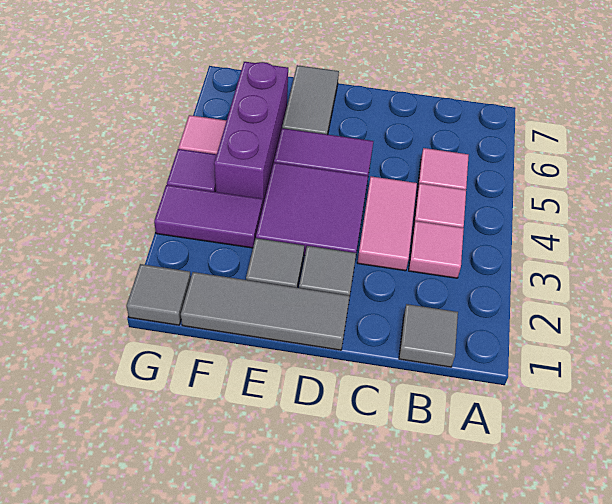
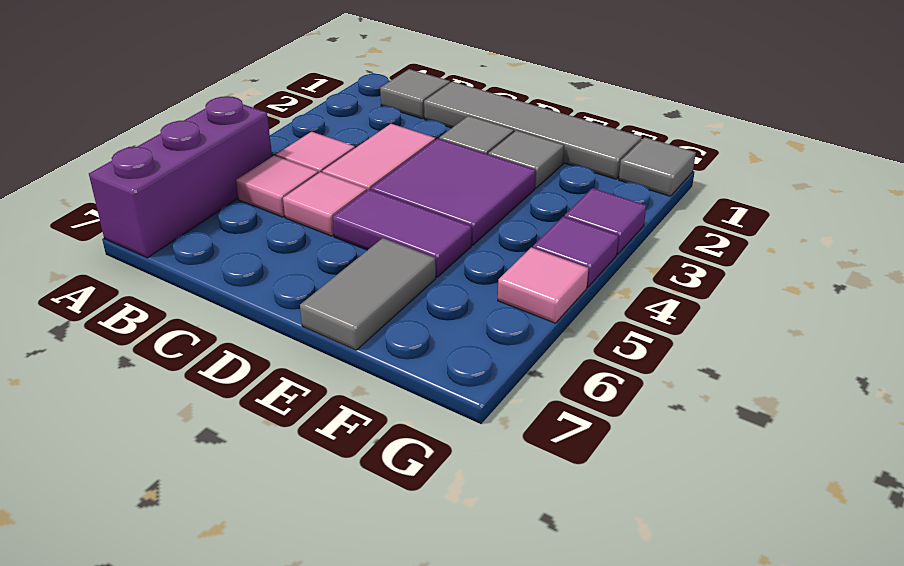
pink 1x1 tile [409,221,464,278] -> pink 1x1 tile moved to [283,172,367,236]
grey 1x3 tile [181,272,350,350] -> grey 1x4 tile [424,82,642,179]
purple 1x2 tile [154,185,262,248] -> purple 1x1 tile [564,188,646,254]
purple 1x3 brick [214,62,288,208] -> purple 1x3 brick moved to [89,96,272,258]

